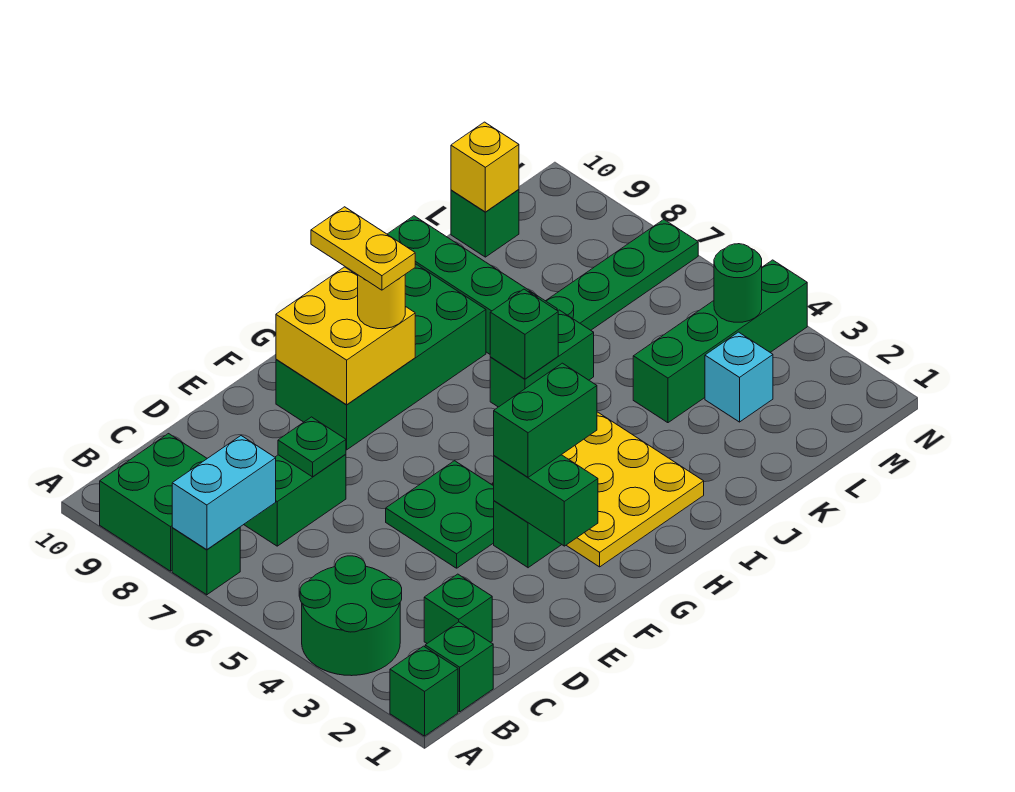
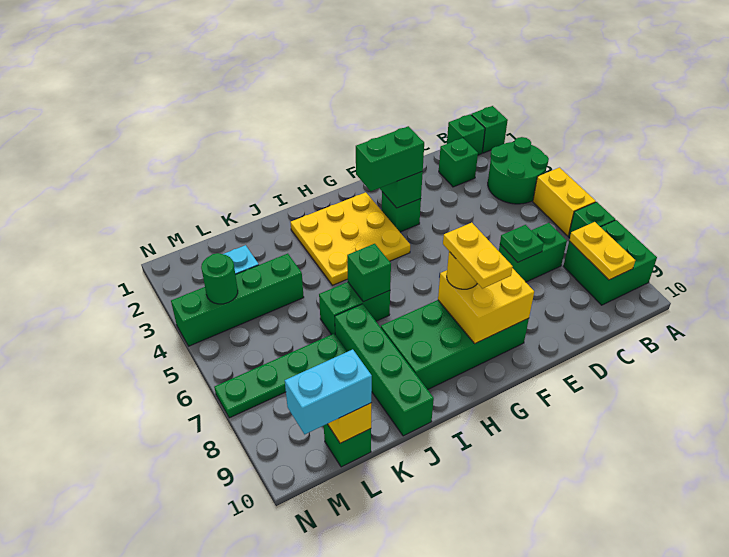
none -> yellow 1x2 brick [533,168,596,236]
cyan 1x2 brick [172,436,276,550] -> cyan 1x2 brick moved to [285,349,372,434]
none -> yellow 1x2 plate [569,222,635,280]
green 2x2 plate [386,461,494,568] -> none

